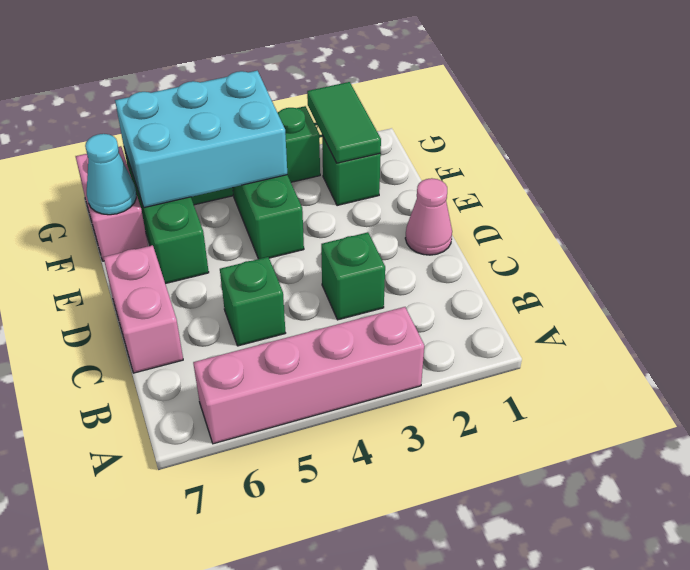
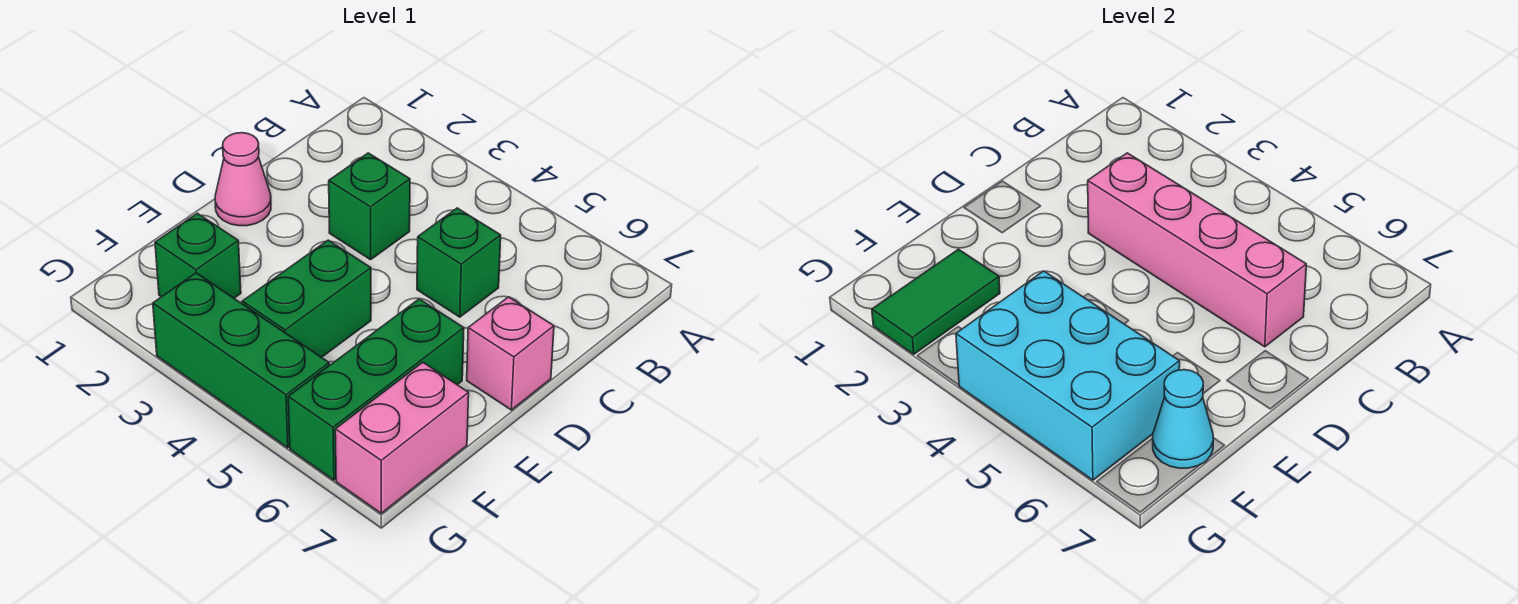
pink 1x4 brick [193,307,424,444] -> pink 1x4 brick moved to [1088,153,1306,347]
pink 1x2 brick [103,245,183,373] -> pink 1x1 brick [467,297,554,410]

